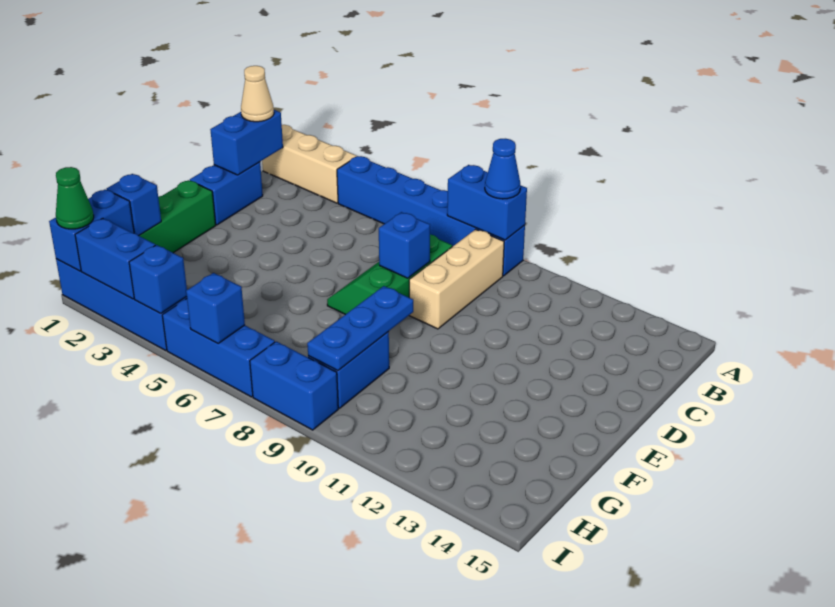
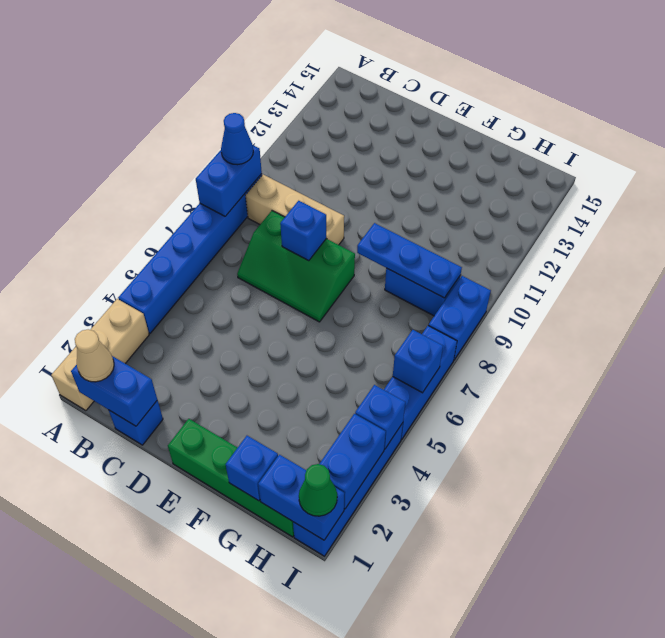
blue 1x2 brick [190,162,263,225] -> blue 1x1 brick [109,400,163,445]

